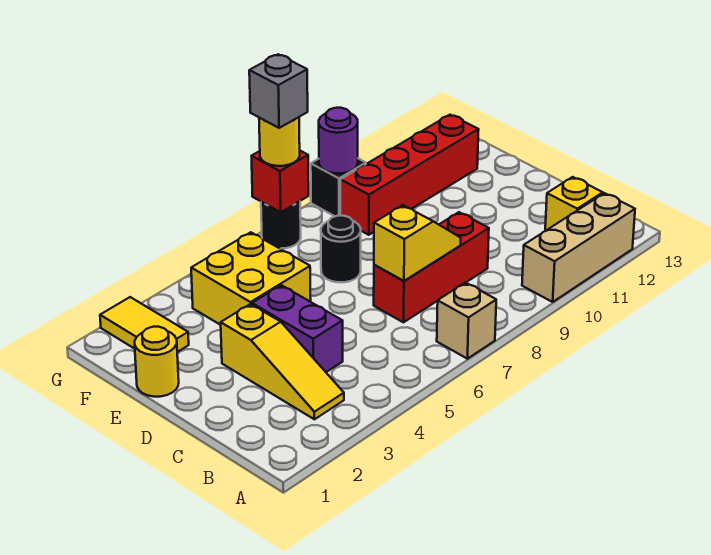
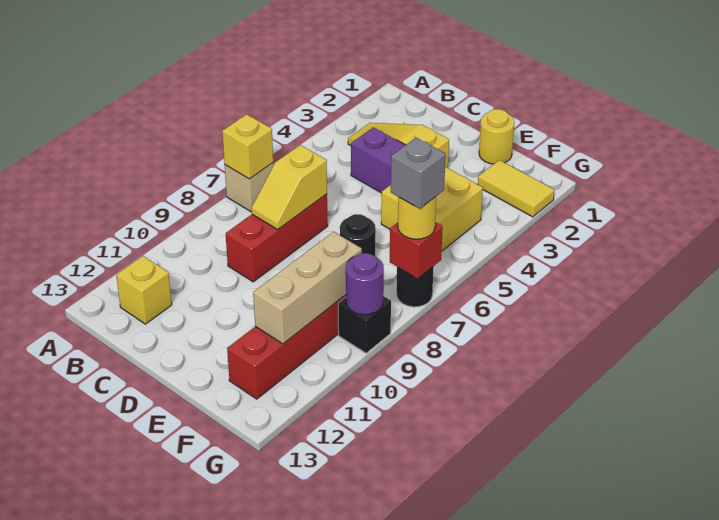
none -> yellow 1x1 brick [222,114,273,179]
tan 1x3 brick [522,193,635,302] -> tan 1x3 brick moved to [253,232,362,344]

